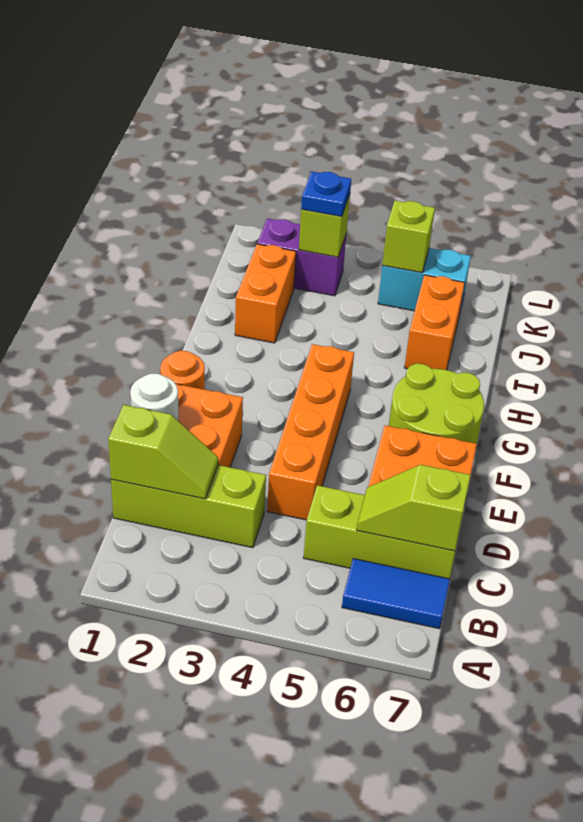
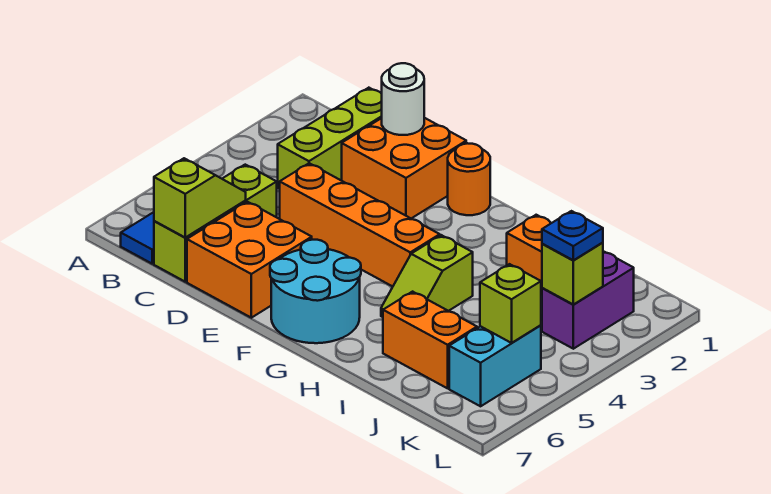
lime 1x2 slope [108,405,218,499] -> lime 1x2 slope moved to [381,235,473,317]
lime 2x2 round brick [389,364,484,444] -> cyan 2x2 round brick [270,240,361,343]

